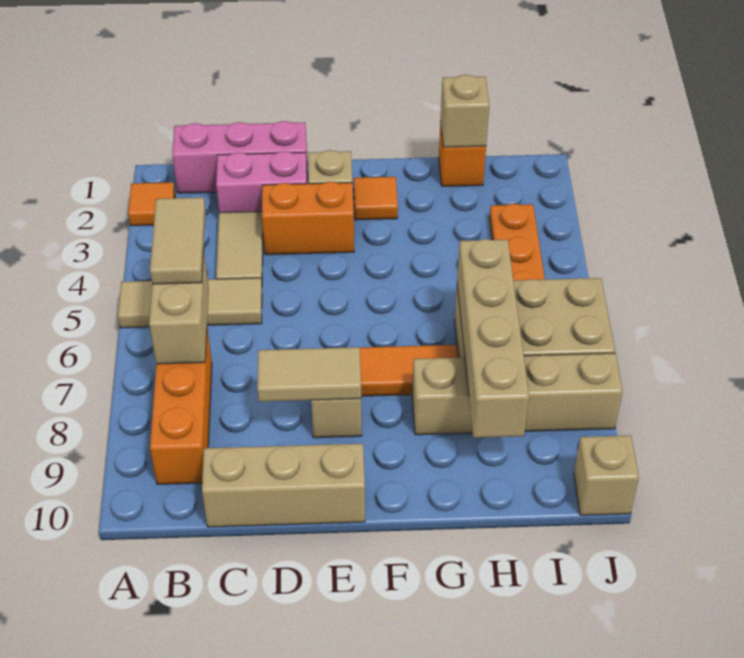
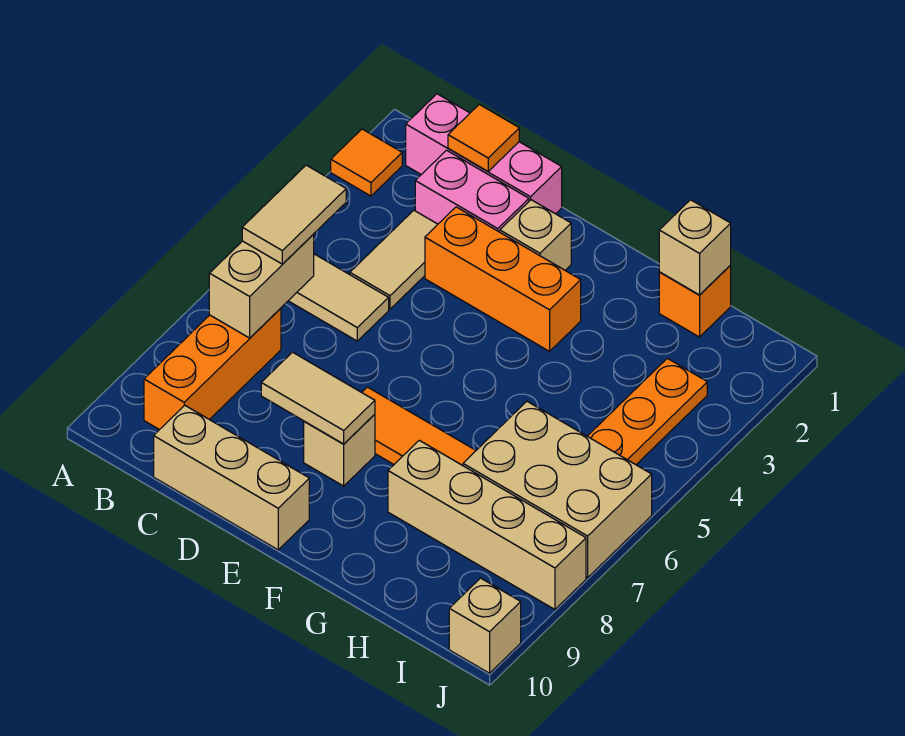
orange 1x2 brick [262,182,354,255] -> orange 1x3 brick [425,207,581,351]
orange 1x1 tile [354,177,398,220] -> orange 1x1 tile moved to [448,104,519,171]
tan 1x4 brick [457,239,529,438] -> none

